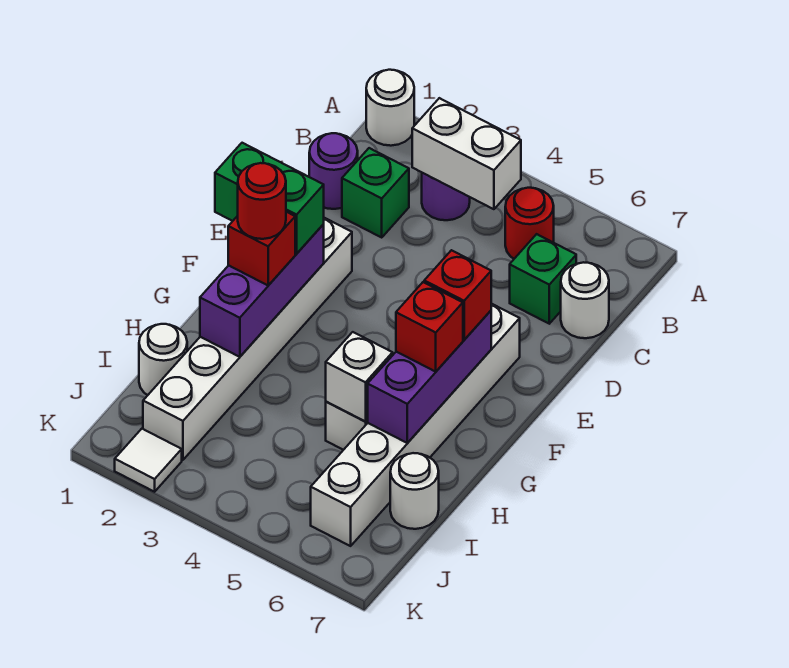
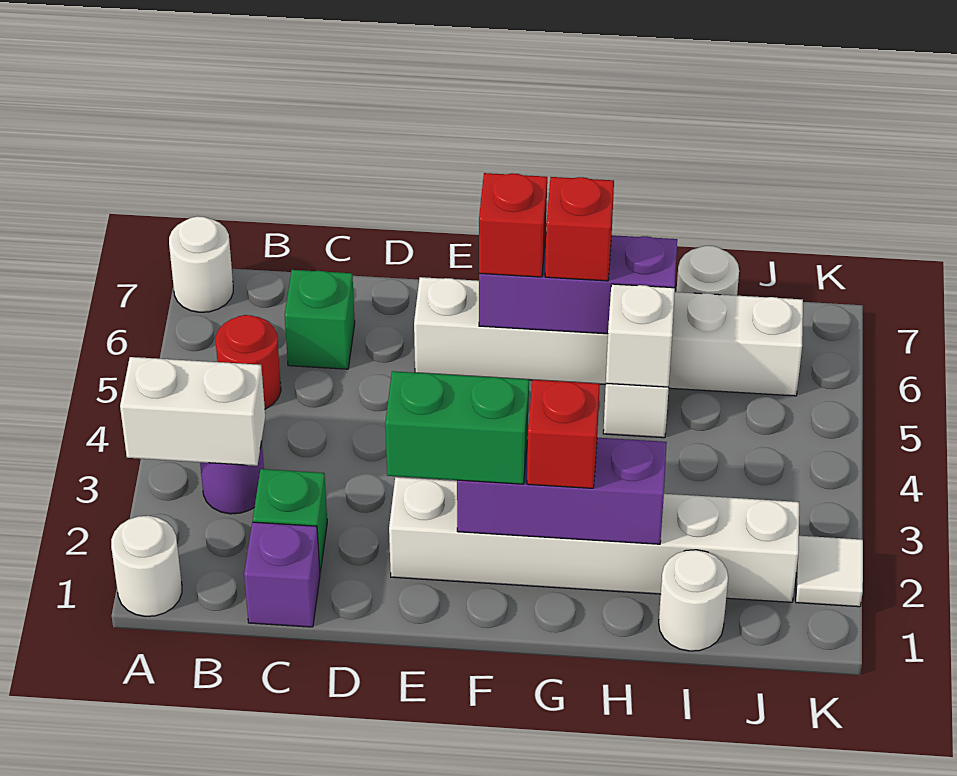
white 1x2 brick [412,98,521,209] -> white 1x2 brick turned to [120,357,265,466]
purple 1x1 round brick [309,133,358,209] -> purple 1x1 brick [244,522,320,627]
white 1x1 round brick [561,262,609,338] -> white 1x1 round brick moved to [169,216,233,312]
green 1x2 brick [215,143,324,254] -> green 1x2 brick turned to [385,371,529,484]
red 1x1 round brick [238,163,286,239] -> none

